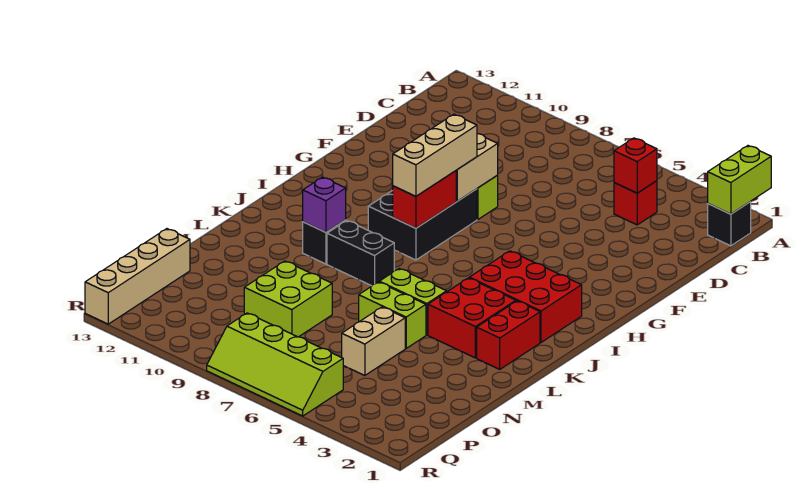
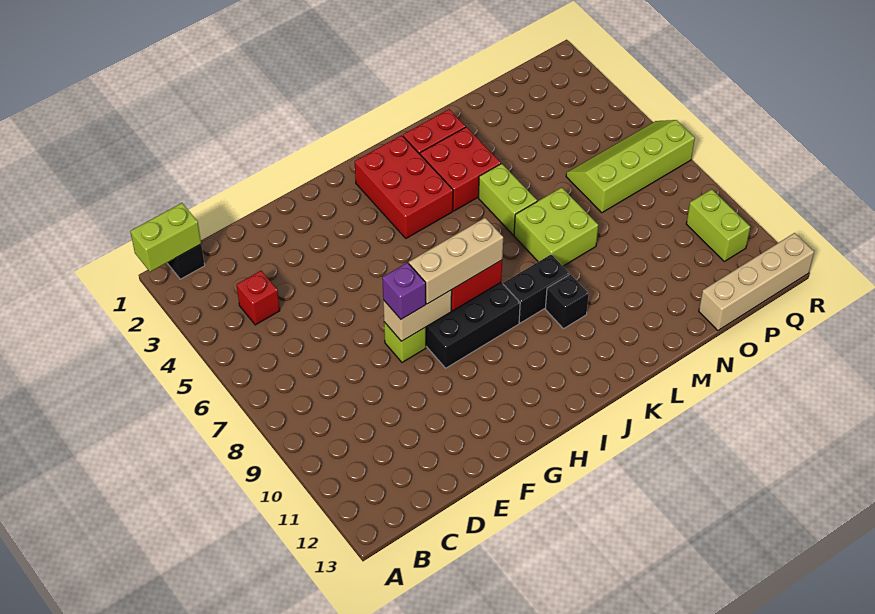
red 1x1 brick [614,138,657,193] -> none
black 1x2 brick [327,221,394,286] -> black 1x2 brick turned to [503,254,569,323]
purple 1x1 brick [303,177,346,232] -> purple 1x1 brick moved to [382,262,426,319]
lime 1x2 brick [359,282,426,348] -> lime 1x2 brick moved to [686,189,750,261]
tan 1x2 brick [342,307,405,376] -> none
lime 2x2 brick [244,261,332,337] -> lime 2x2 brick moved to [514,187,598,266]
lime 2x4 slope [207,313,343,416] -> lime 2x4 slope turned to [566,120,695,213]

